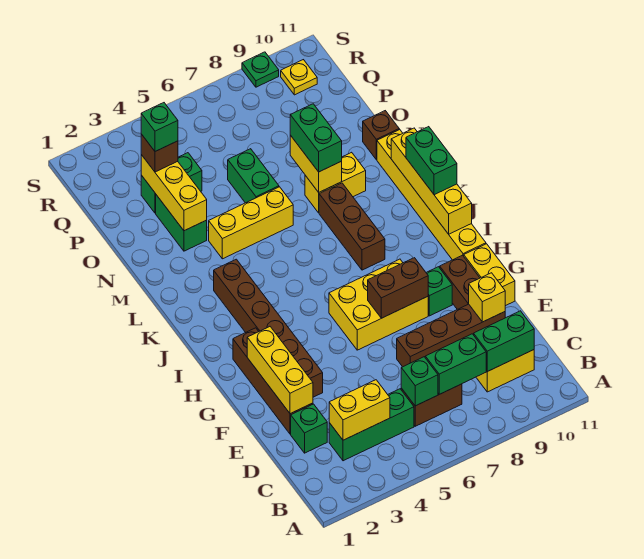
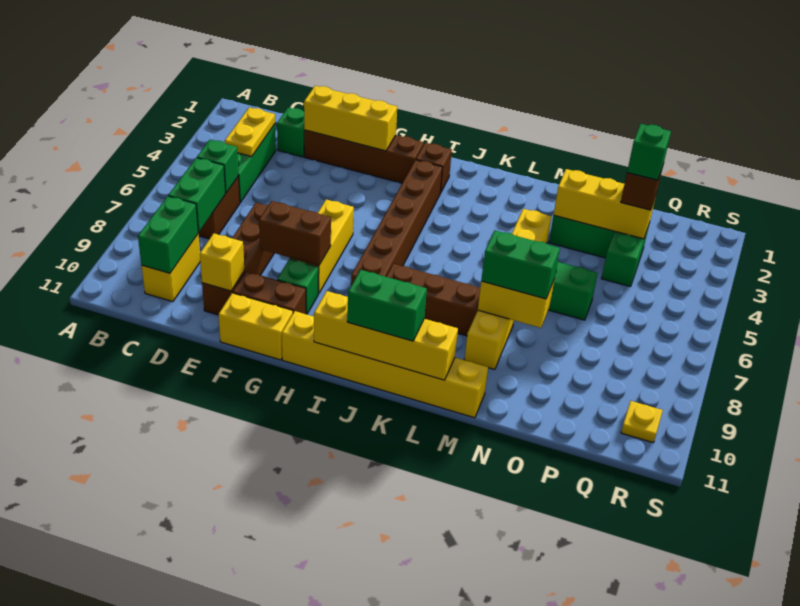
yellow 1x2 brick [329,380,390,440] -> yellow 1x2 plate [225,107,275,157]
brown 1x6 brick [214,259,323,397] -> brown 1x6 brick turned to [351,160,443,286]
yellow 2x3 brick [329,259,428,350] -> yellow 1x3 brick [290,199,354,294]
brown 1x2 brick [368,258,428,318] -> brown 1x2 brick turned to [259,201,331,266]
brown 1x1 brick [363,111,399,160] -> brown 1x1 brick moved to [416,143,452,193]
green 1x1 plate [242,52,279,87] -> none

